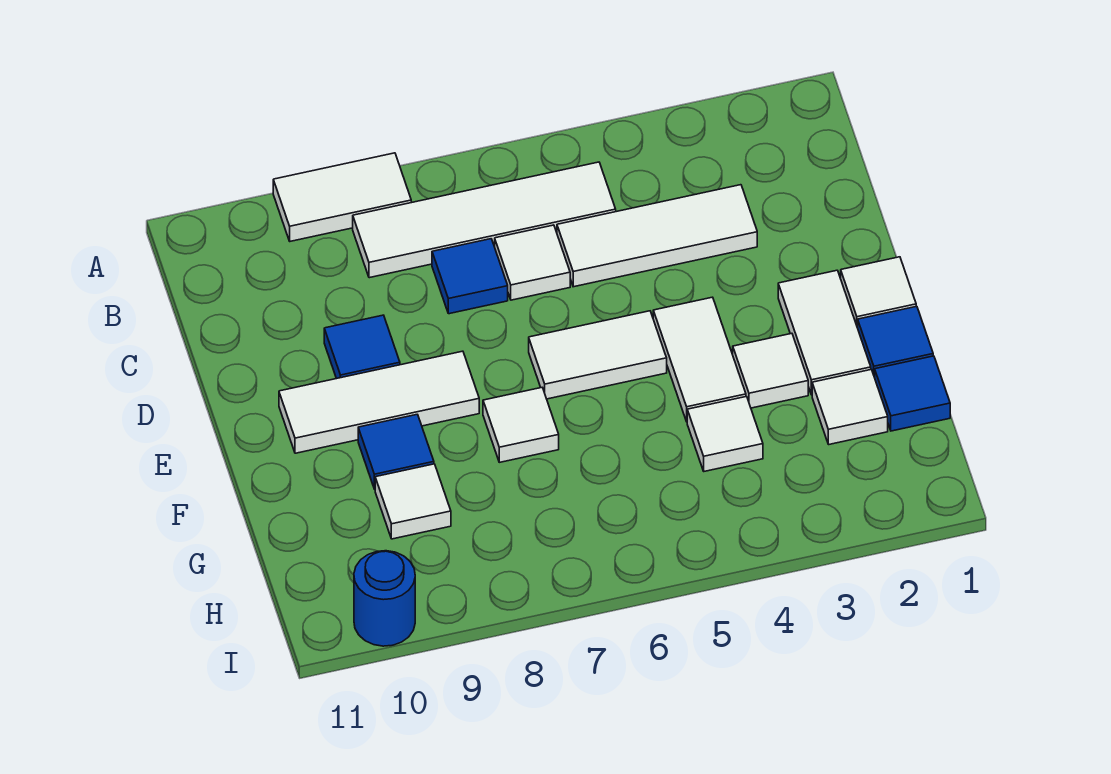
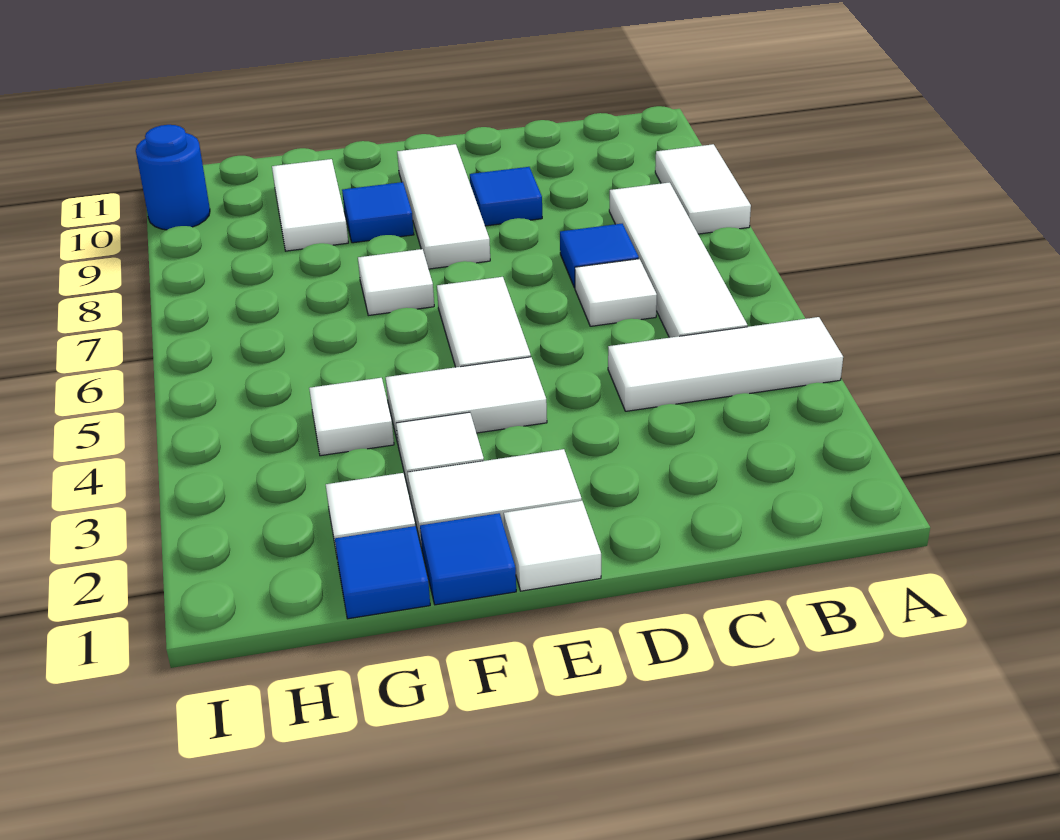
white 1x3 tile [557,185,757,287] -> white 1x3 tile turned to [608,317,843,411]
white 1x1 tile [375,464,451,539] -> white 1x2 tile [272,159,348,251]

